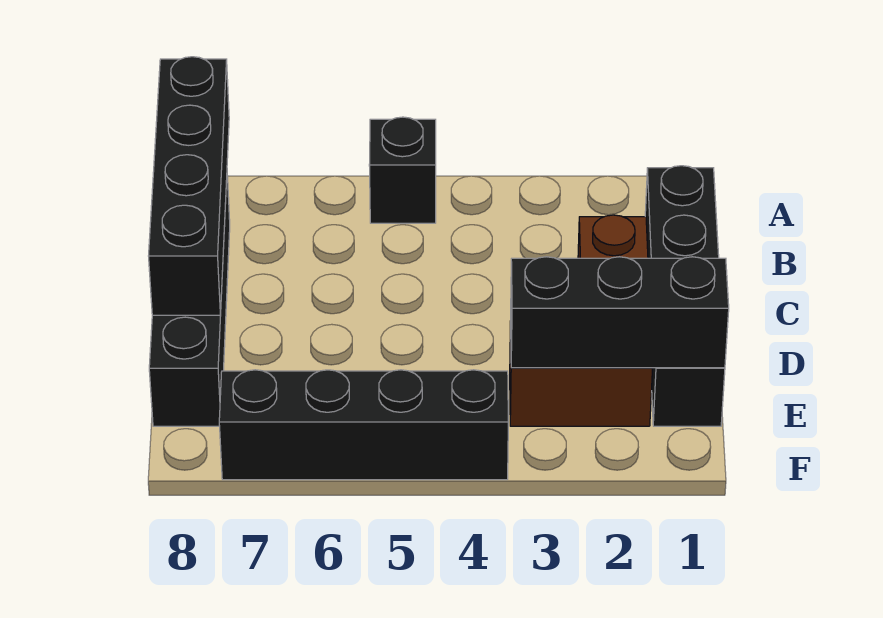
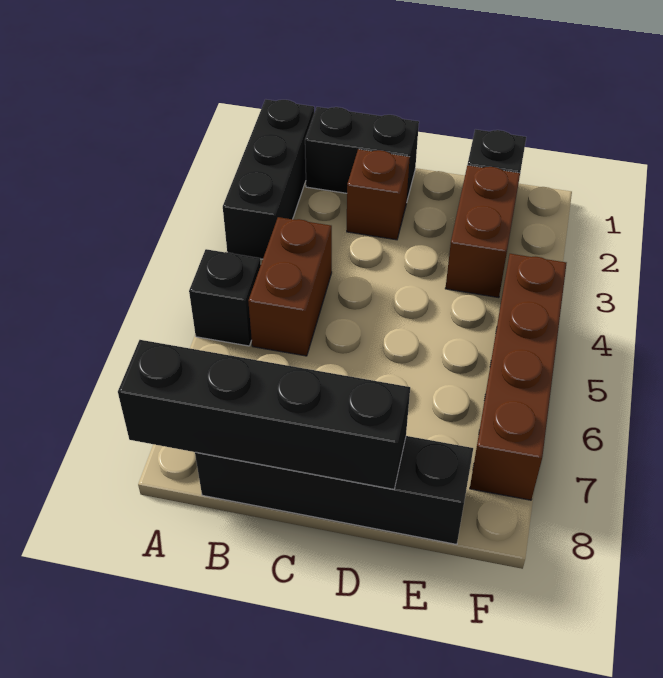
none -> brown 1x2 brick [248,217,332,356]
black 1x3 brick [511,257,729,368] -> black 1x3 brick moved to [223,99,314,259]
black 1x4 brick [219,370,508,480] -> brown 1x4 brick [470,254,566,500]

